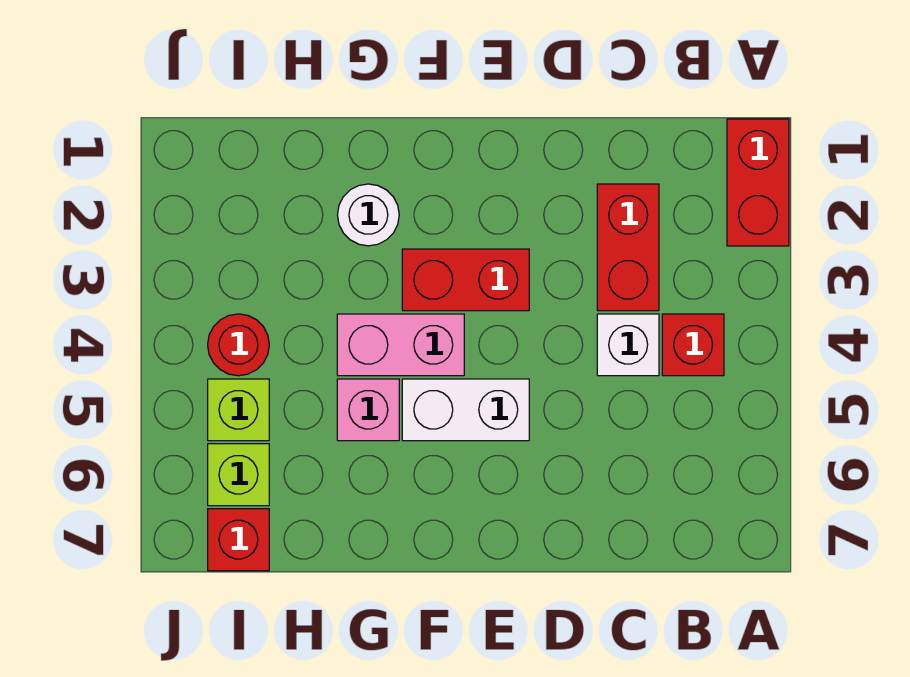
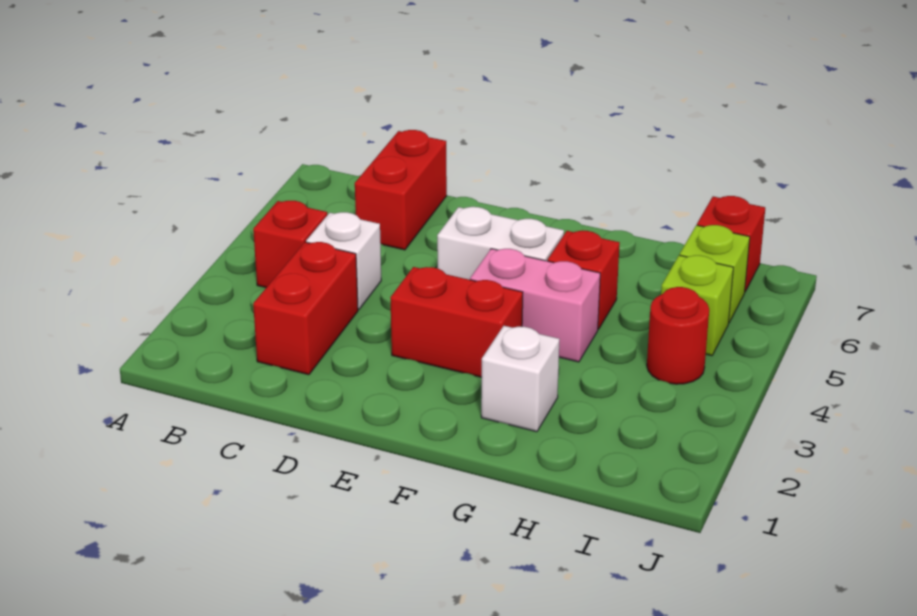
red 1x2 brick [727,119,789,246] -> red 1x2 brick moved to [355,130,447,250]
white 1x1 round brick [338,184,399,246] -> white 1x1 brick [481,326,560,432]
pink 1x1 brick [337,379,399,441] -> red 1x1 brick [548,231,620,329]

